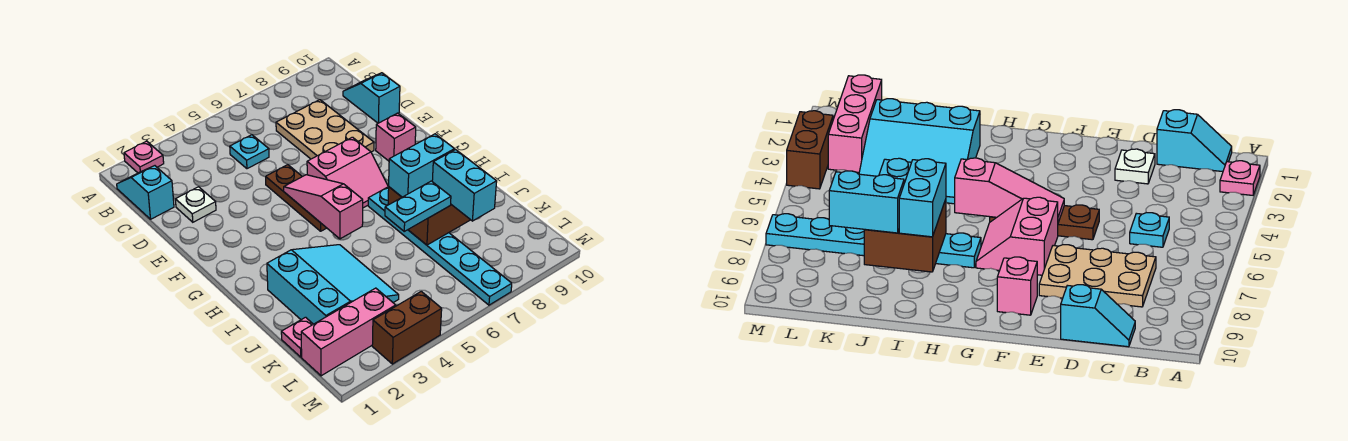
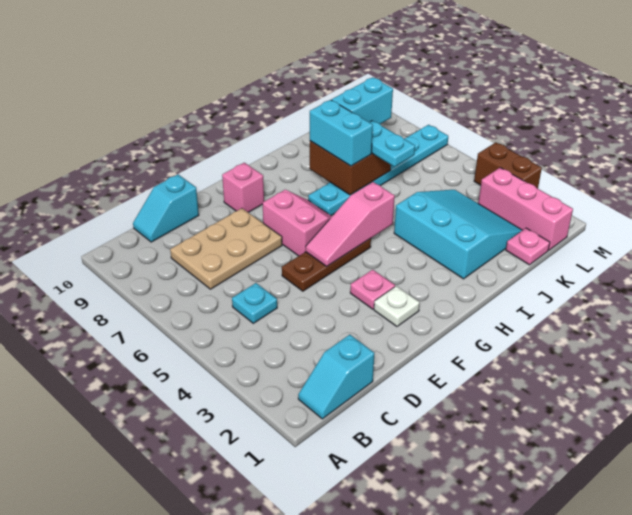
pink 1x1 plate [124,141,164,173] -> pink 1x1 plate moved to [350,270,395,309]
white 1x1 plate [175,187,216,222] -> white 1x1 plate moved to [374,286,420,326]
cyan 3x3 slope [267,245,399,324] -> cyan 3x3 slope turned to [394,190,522,279]

